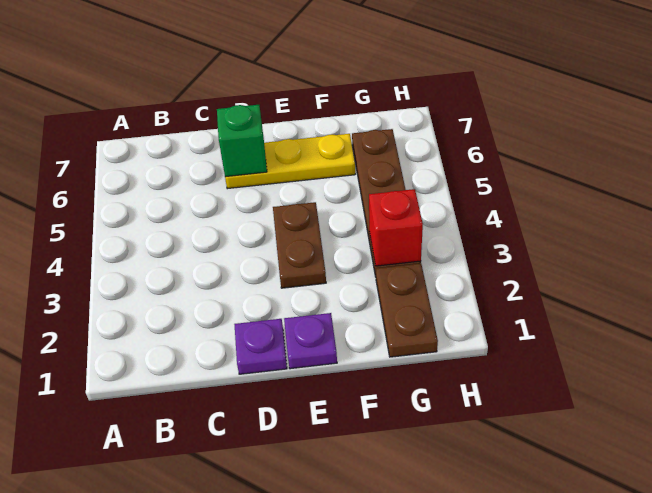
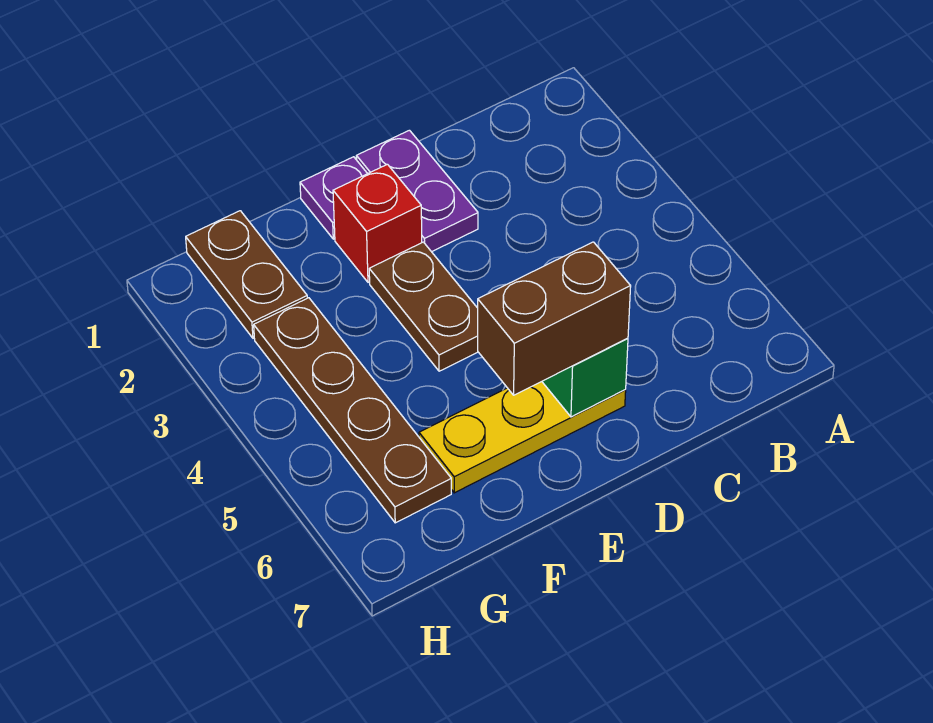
purple 1x1 plate [234,319,287,374] -> purple 1x2 plate [356,130,478,252]
none -> brown 1x2 brick [478,242,631,395]
red 1x1 brick [369,189,423,266] -> red 1x1 brick moved to [333,164,422,282]

